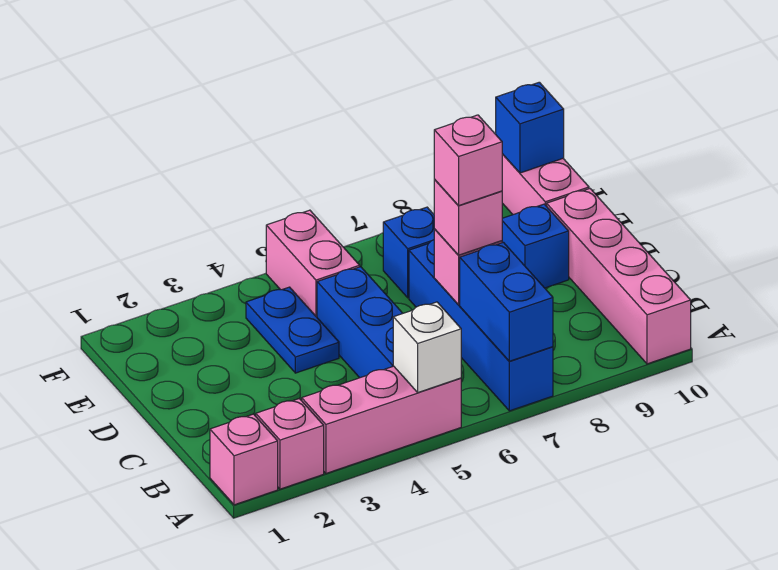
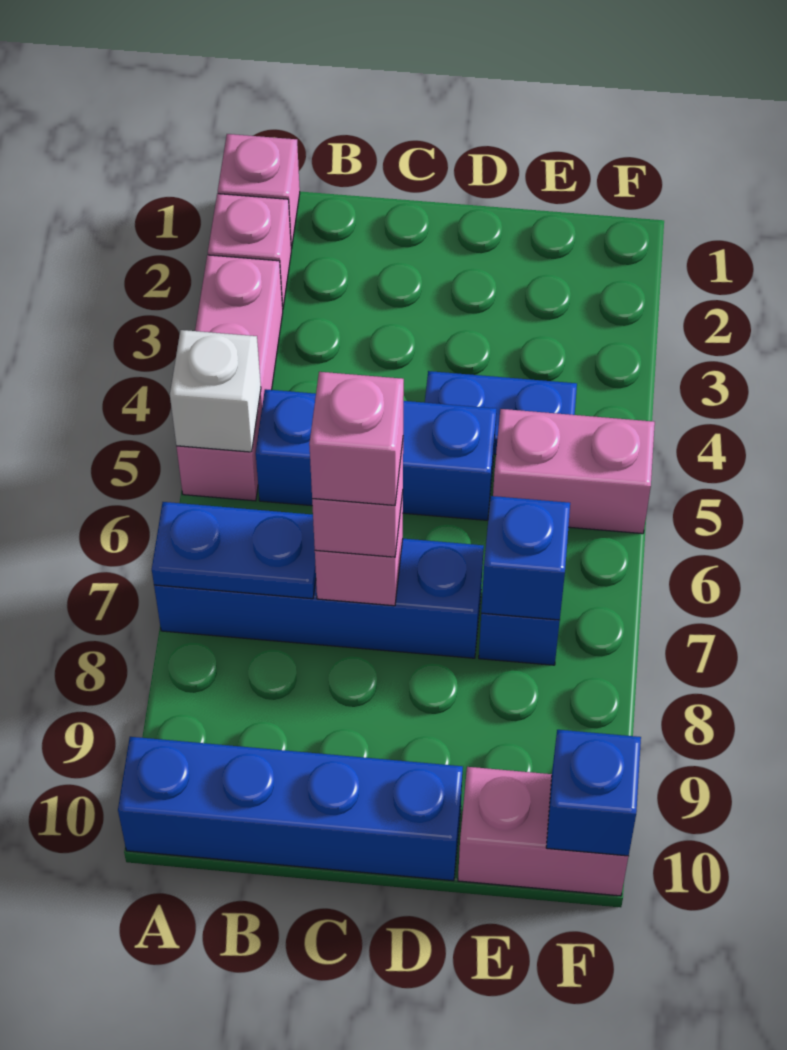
blue 1x2 brick [460,242,553,361] -> blue 1x2 plate [152,502,316,599]
pink 1x4 brick [547,189,691,364] -> blue 1x4 brick [118,737,463,881]
blue 1x1 brick [502,204,569,288] -> blue 1x1 brick moved to [481,496,570,620]

